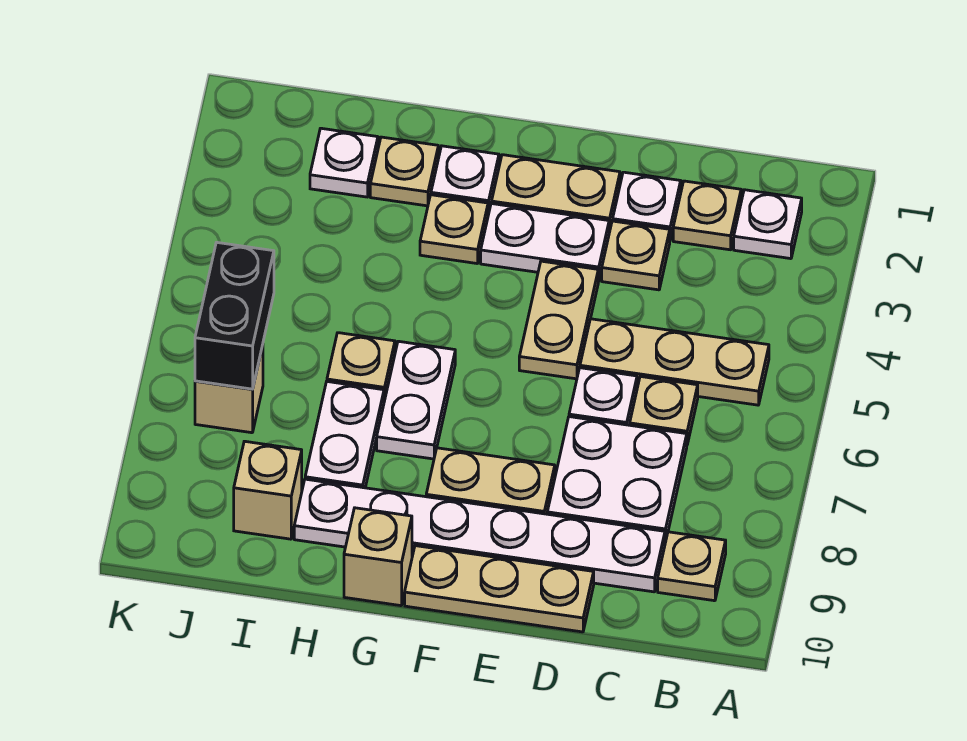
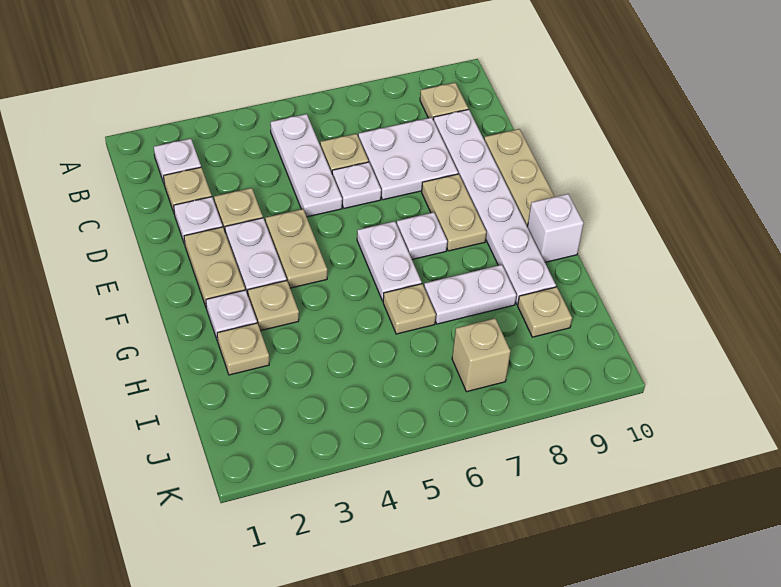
tan 1x3 plate [580,319,769,405] -> white 1x3 plate [271,114,342,217]
tan 1x2 plate [519,261,598,379] -> tan 1x2 plate turned to [265,209,327,288]
white 1x2 plate [377,341,455,459] -> white 1x2 plate turned to [357,221,422,301]
tan 1x1 brick [344,508,412,606] -> white 1x1 brick [527,194,583,262]
white 1x1 plate [310,128,378,197] -> white 1x1 plate moved to [397,212,447,260]
tan 1x1 brick [234,441,302,539] -> tan 1x1 plate [518,287,572,337]
black 1x2 brick [195,242,274,389] -> none

